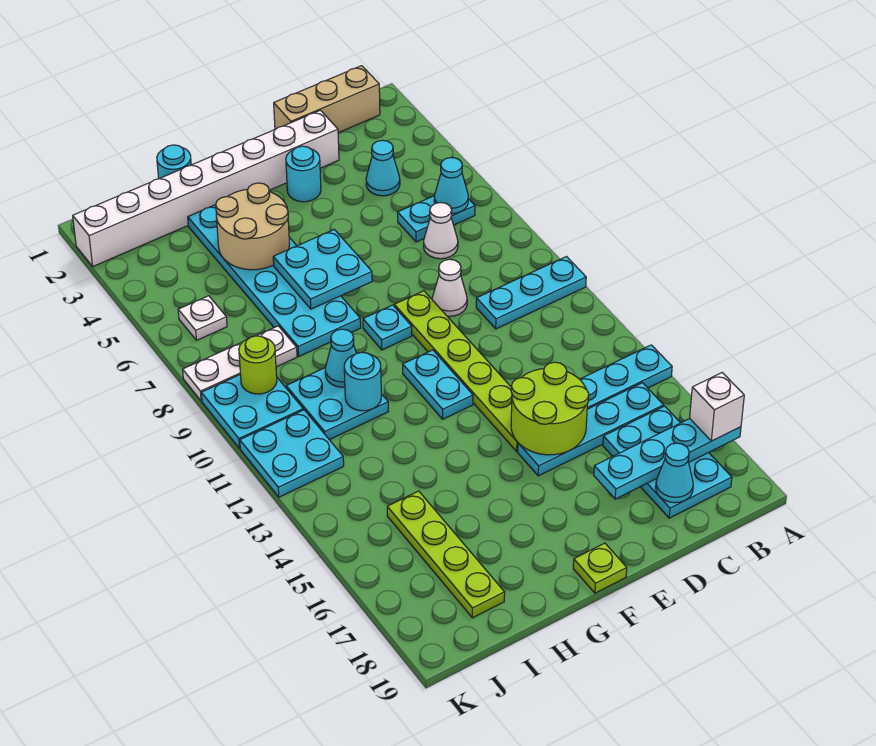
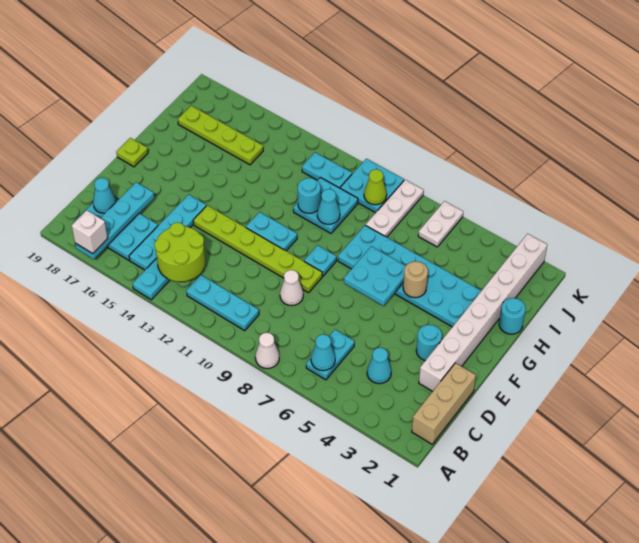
cyan 1x3 plate [476,257,586,329] -> cyan 1x3 plate turned to [187,275,259,331]
white 1x1 cone [424,203,458,259] -> white 1x1 cone moved to [255,333,279,369]
lime 2x2 round brick [511,362,589,455] -> lime 2x2 round brick moved to [154,223,205,282]
tan 2x2 round brick [216,183,289,270] -> tan 1x1 round brick [403,261,428,298]
white 1x1 plate [178,296,227,340] -> white 1x2 plate [418,201,463,247]
lime 1x1 round brick [239,336,277,394] -> lime 1x1 cone [364,169,387,205]
cyan 2x2 plate [240,410,344,497] -> cyan 1x2 plate [302,152,352,188]

